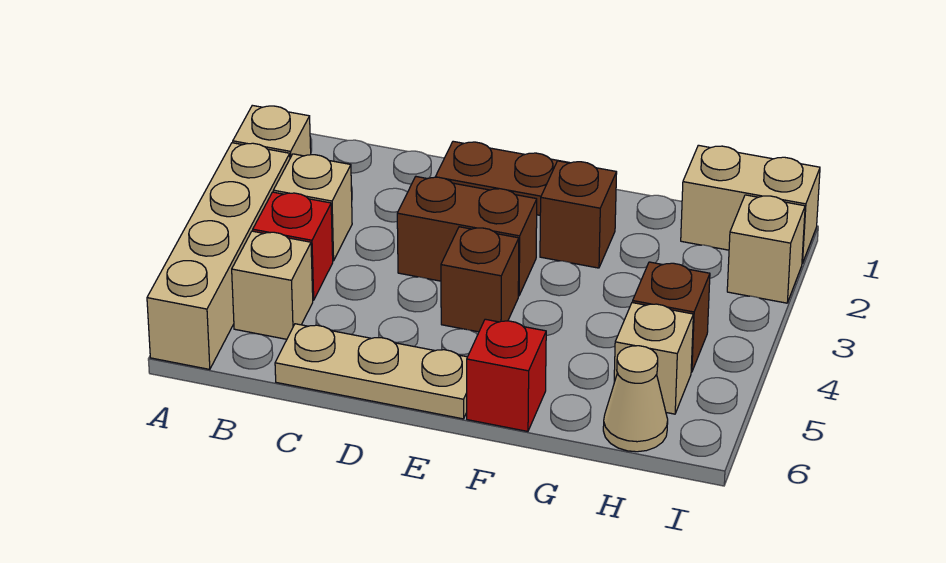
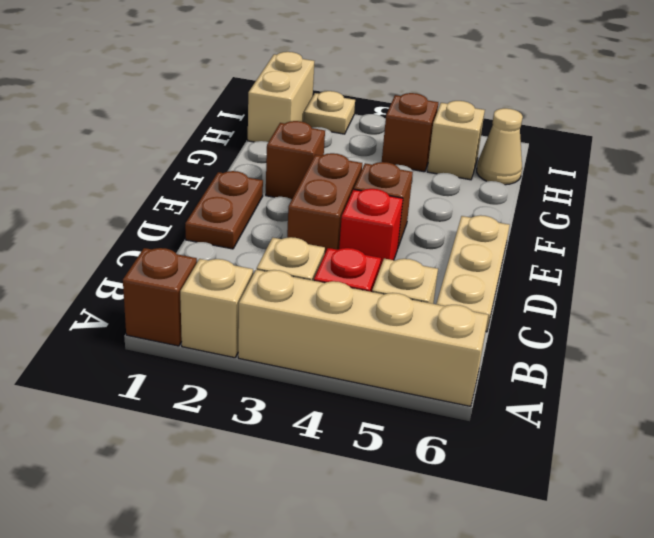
none -> brown 1x1 brick [123,248,197,346]
red 1x1 brick [467,319,546,431] -> red 1x1 brick moved to [339,189,403,267]
tan 1x1 brick [727,195,805,303] -> tan 1x1 plate [304,91,355,134]

